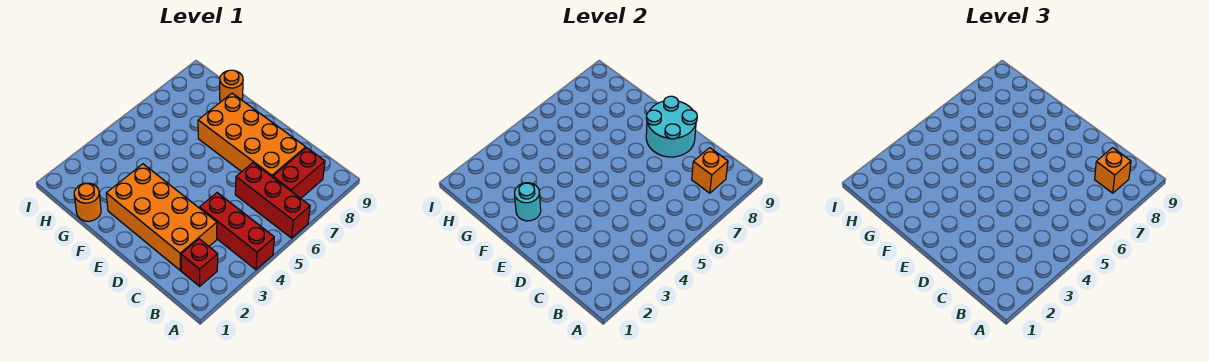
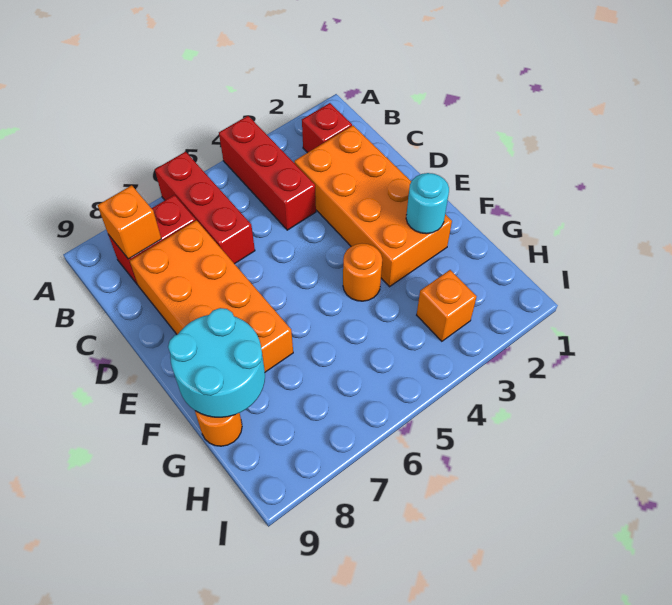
orange 1x1 brick [1095,148,1131,193] -> orange 1x1 brick moved to [417,270,477,341]
cyan 2x2 round brick [646,96,697,157] -> cyan 2x2 round brick moved to [168,308,265,417]
orange 1x1 round brick [74,183,101,221] -> orange 1x1 round brick moved to [343,243,382,301]

